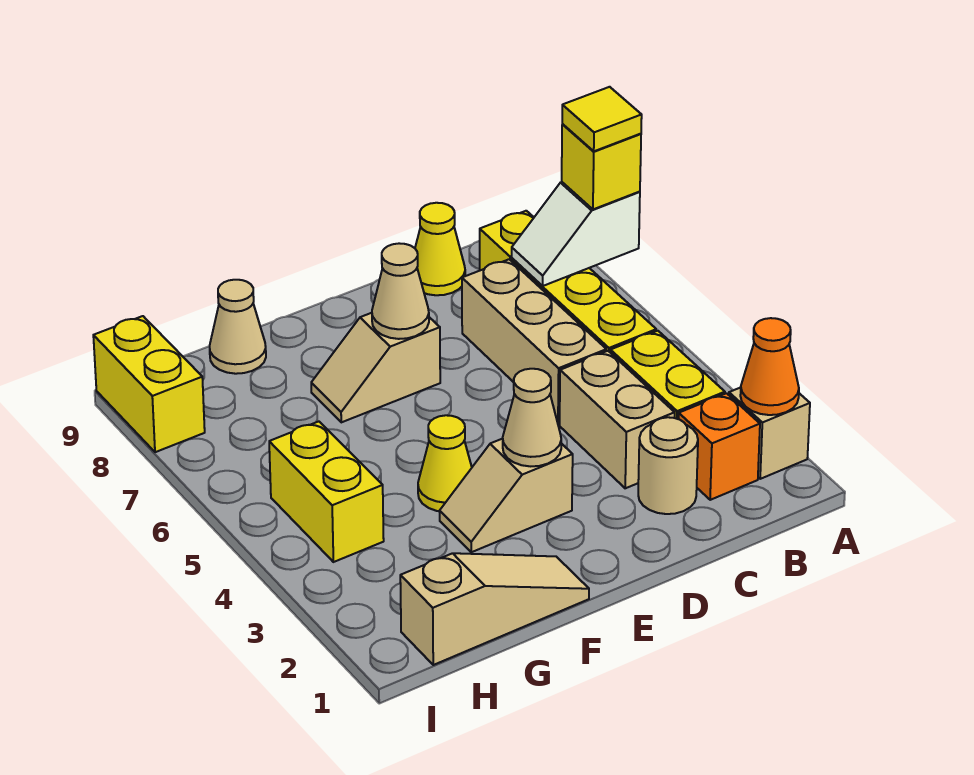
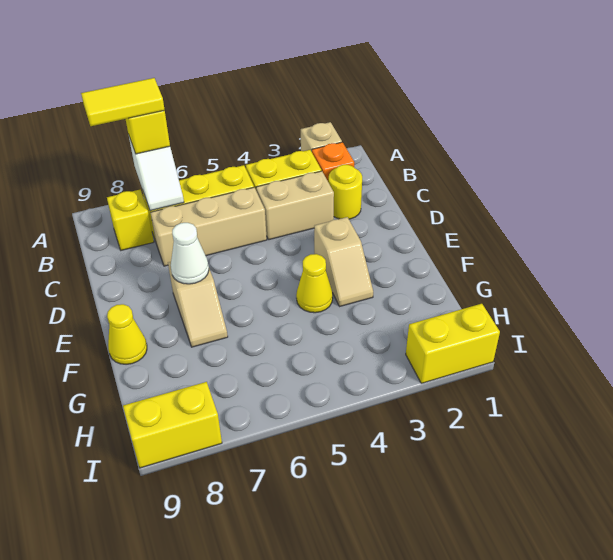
orange 1x1 cone [740,318,799,415] -> none
yellow 1x1 tile [562,87,642,151] -> yellow 1x2 tile [81,78,165,126]
tan 1x1 round brick [638,417,698,514] -> yellow 1x1 round brick [328,165,362,219]
yellow 1x1 cone [415,203,465,295] -> yellow 1x1 cone moved to [107,304,147,364]
tan 1x1 cone [503,369,561,466] -> none
tan 1x1 cone [372,243,429,339] -> white 1x1 cone [171,223,209,284]
tan 1x3 slope [400,553,589,665] -> none
tan 1x1 cone [210,280,266,374] -> none
yellow 1x2 brick [269,422,384,562] -> yellow 1x2 brick moved to [406,304,500,383]

